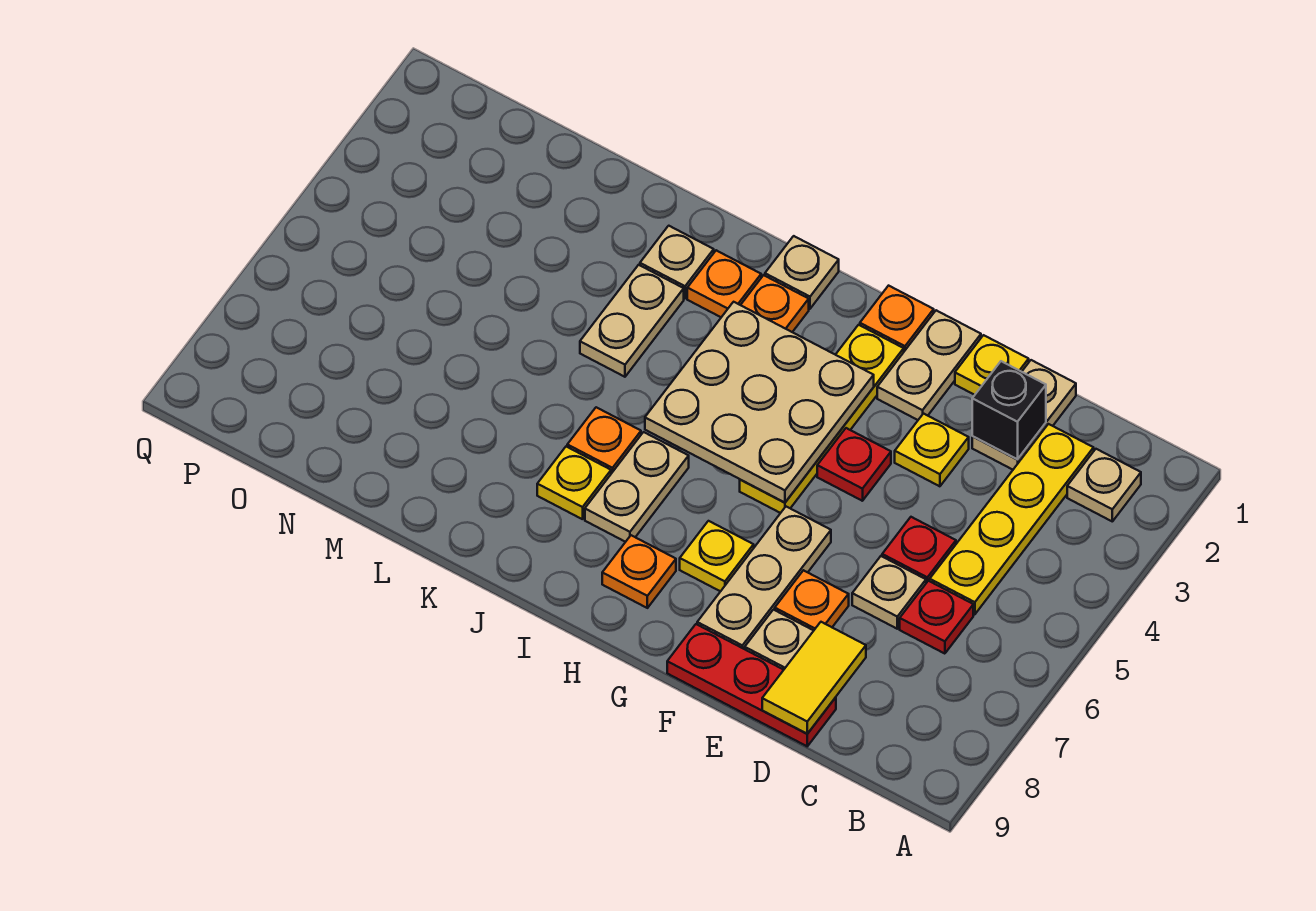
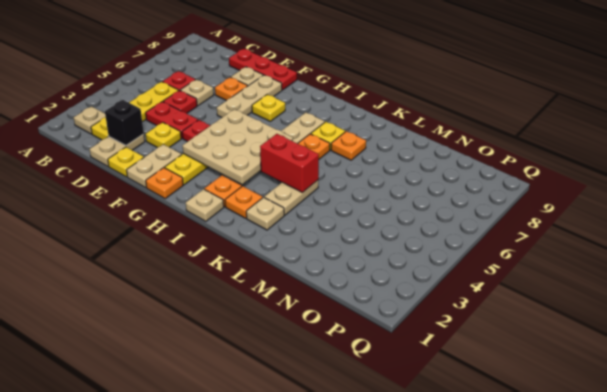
none -> red 1x2 plate [146,102,198,138]
yellow 1x2 tile [762,622,866,734] -> none
orange 1x1 plate [602,535,676,608] -> orange 1x1 plate moved to [331,131,366,160]
none -> red 1x2 brick [260,134,319,193]

